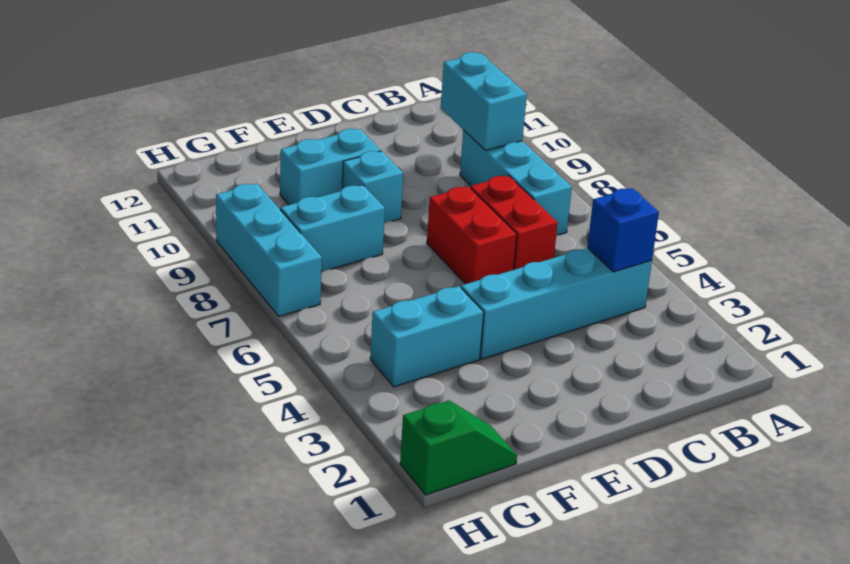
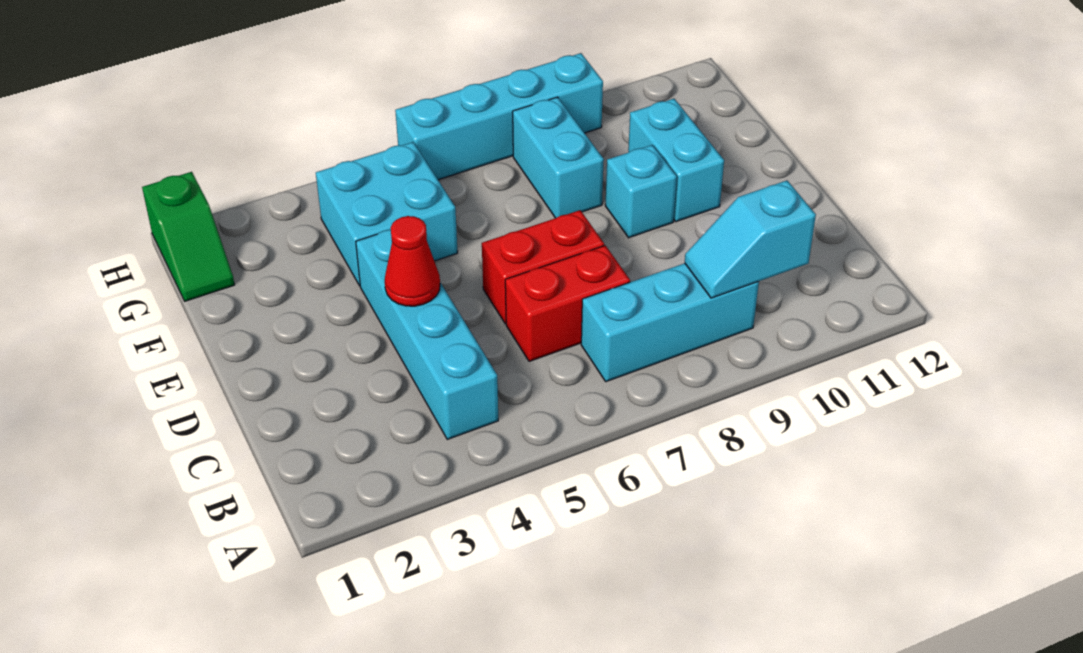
blue 1x1 brick [587,188,659,272] -> none
cyan 1x2 brick [441,52,527,151] -> cyan 1x2 slope [685,181,816,298]
none -> red 1x1 cone [385,216,440,306]
cyan 1x2 brick [370,286,484,387] -> cyan 2x2 brick [316,142,458,286]
cyan 1x3 brick [216,184,322,316] -> cyan 1x4 brick [395,53,603,180]

